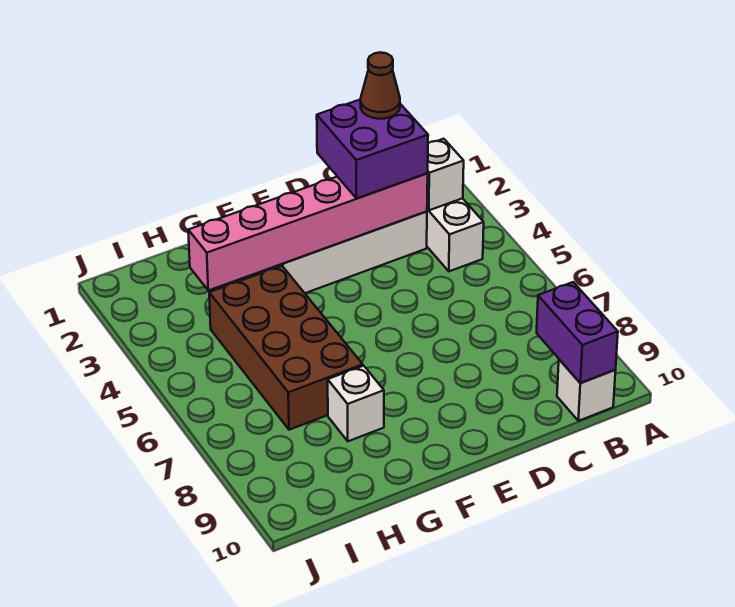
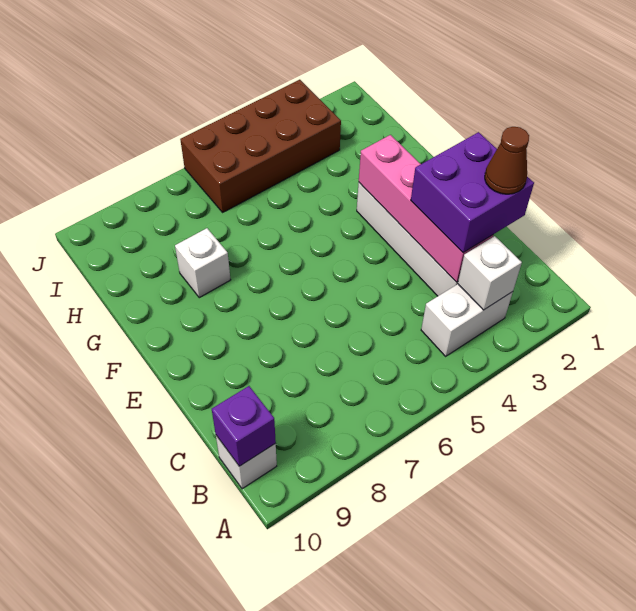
purple 1x2 brick [537,282,618,383] -> purple 1x1 brick [212,386,276,466]
pink 1x6 brick [188,173,428,291] -> pink 1x4 brick [359,135,493,282]
brown 2x4 brick [209,266,363,430] -> brown 2x4 brick moved to [180,80,341,212]

